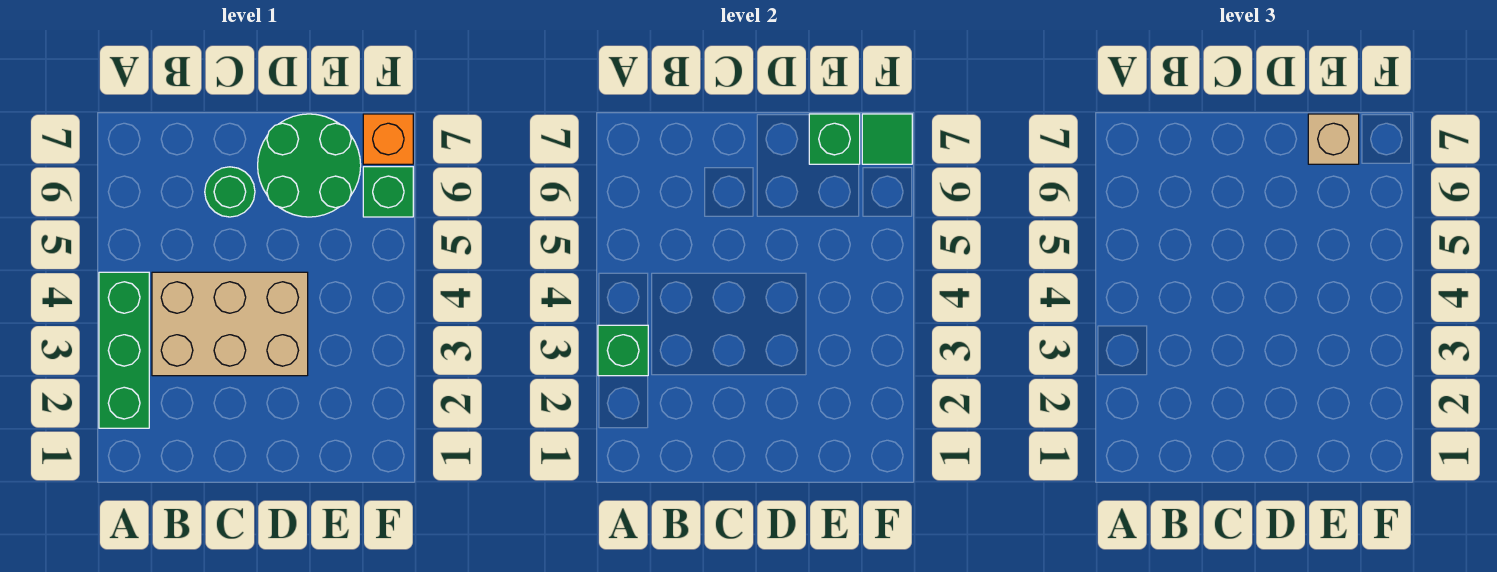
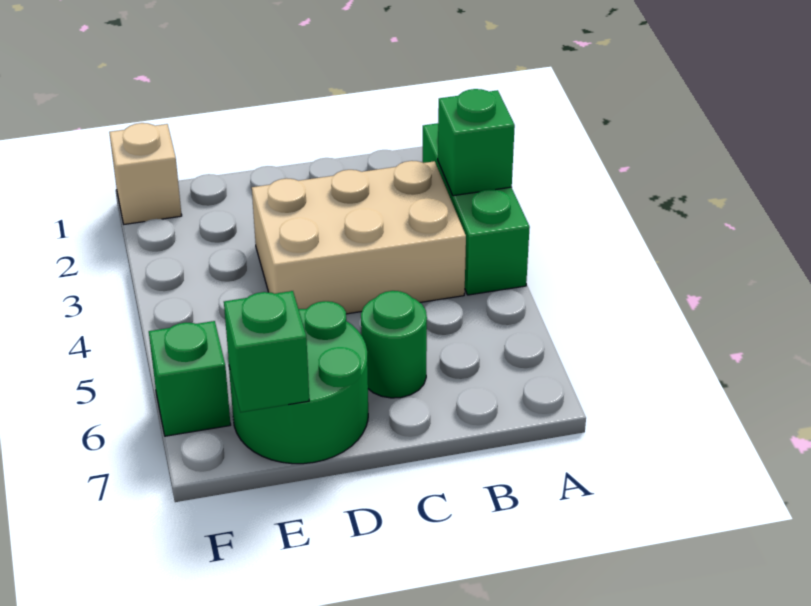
tan 1x1 brick [1308,114,1359,164] -> tan 1x1 brick moved to [109,123,182,224]
orange 1x1 brick [363,114,413,164] -> none
green 1x1 tile [862,114,912,164] -> none

